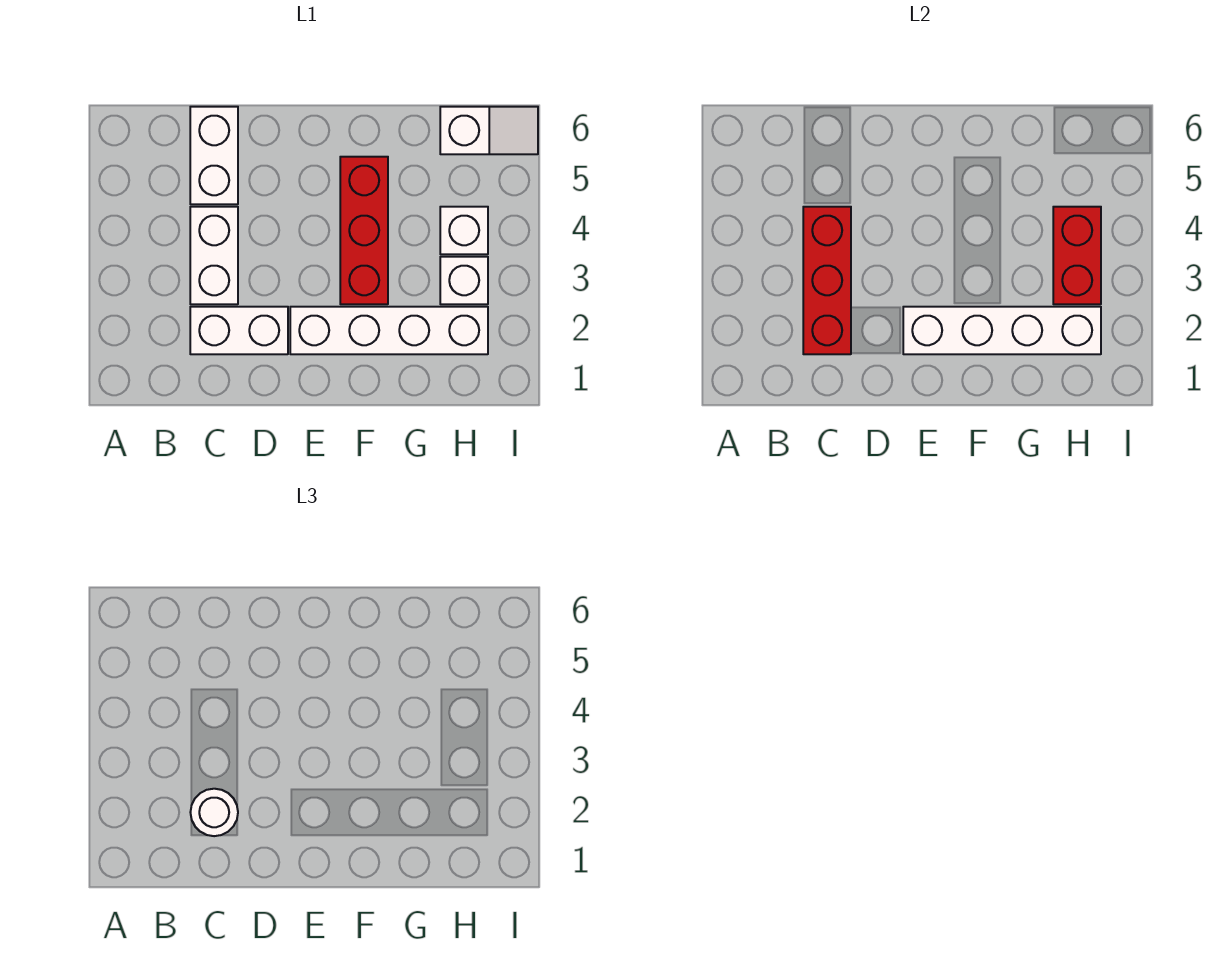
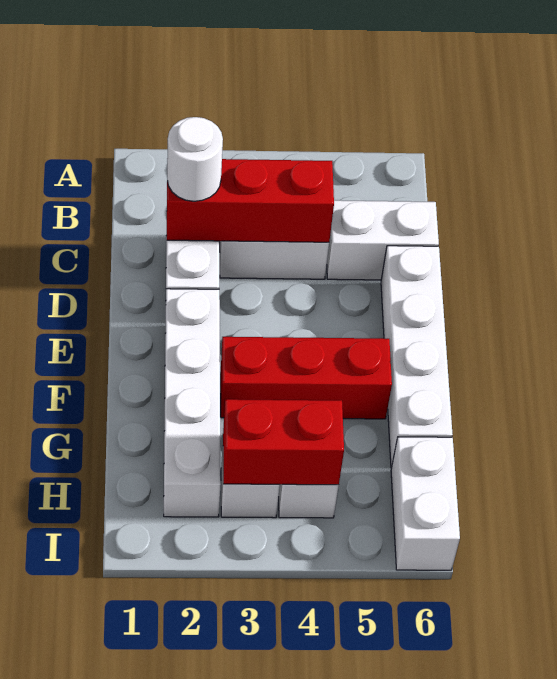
white 1x4 brick [903,307,1101,354] -> white 1x4 brick moved to [381,246,453,468]
white 1x2 slope [440,107,538,154] -> white 1x2 brick [391,437,460,570]

